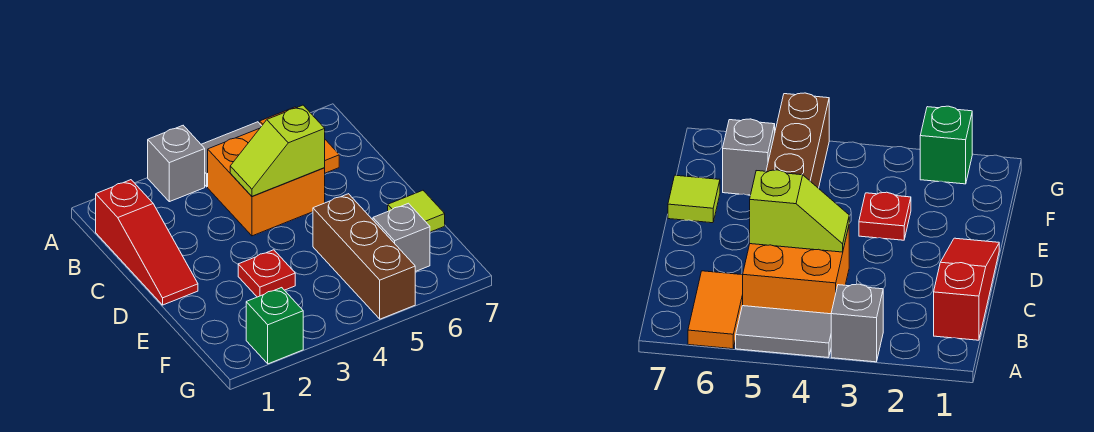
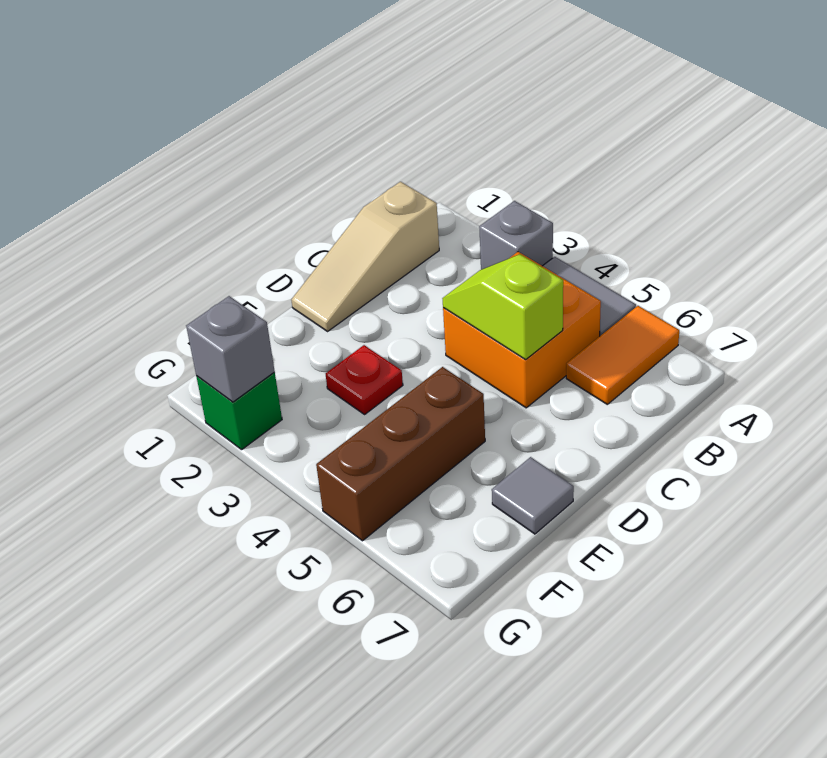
red 1x3 slope [95,180,198,305] -> tan 1x3 slope [291,182,439,331]
lime 1x1 tile [388,190,445,232] -> grey 1x1 tile [492,457,574,534]
grey 1x1 brick [373,203,430,272] -> grey 1x1 brick moved to [186,296,275,402]

